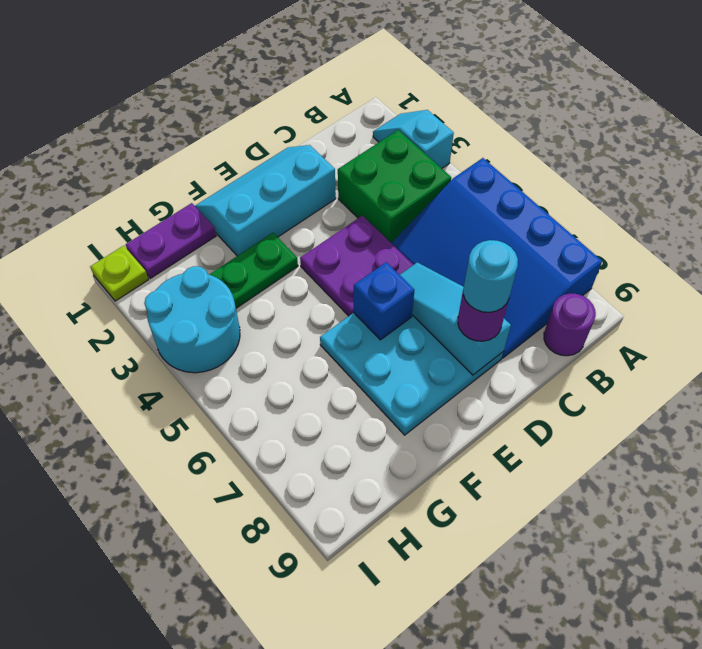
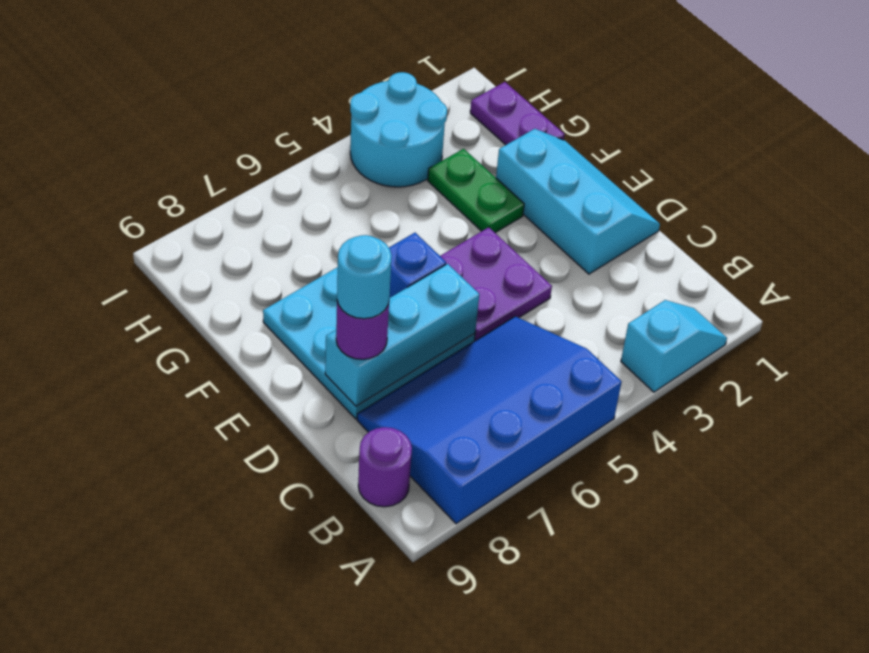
green 2x2 brick [338,130,451,243] -> none
cyan 1x3 slope [400,262,511,375] -> cyan 1x3 brick [325,264,479,406]
lime 1x1 plate [90,246,149,301] -> none

